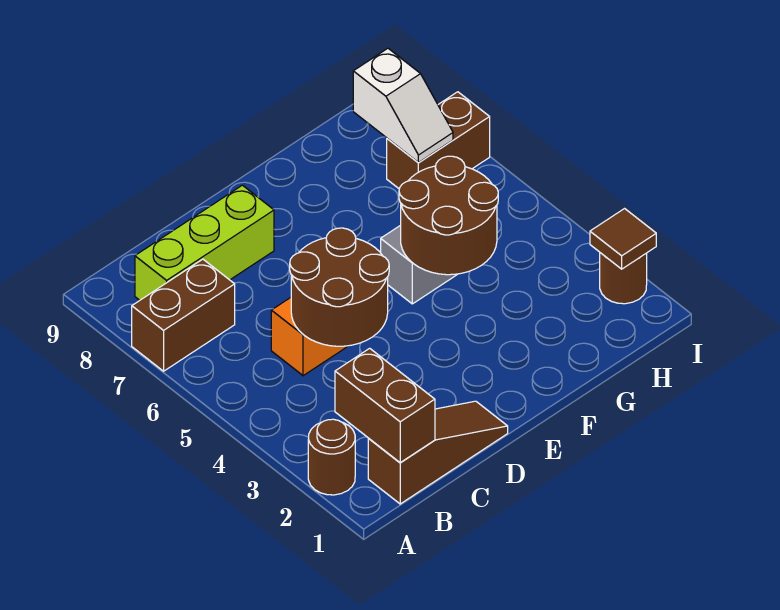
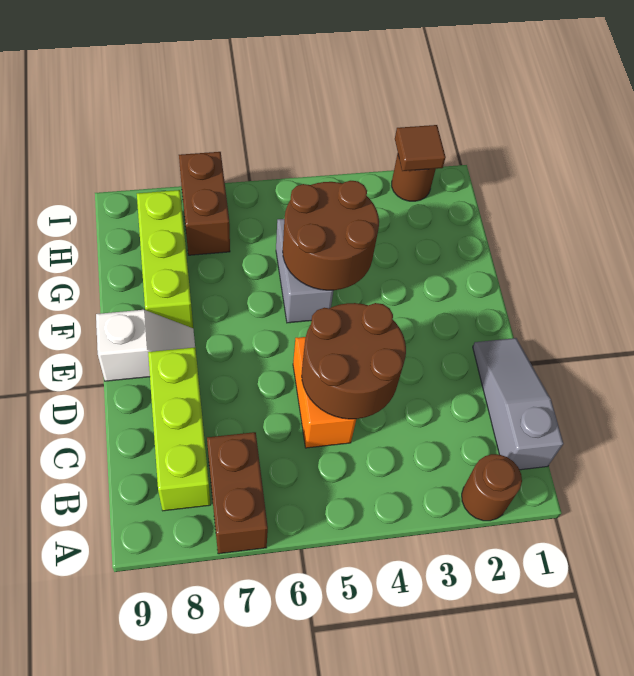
brown 1x3 slope [368,401,508,504] -> grey 1x3 slope [473,338,564,470]
brown 1x2 brick [335,348,435,463] -> none
none -> lime 1x3 brick [137,190,193,328]
white 1x2 slope [353,48,453,163] -> white 1x2 slope moved to [96,310,195,381]

